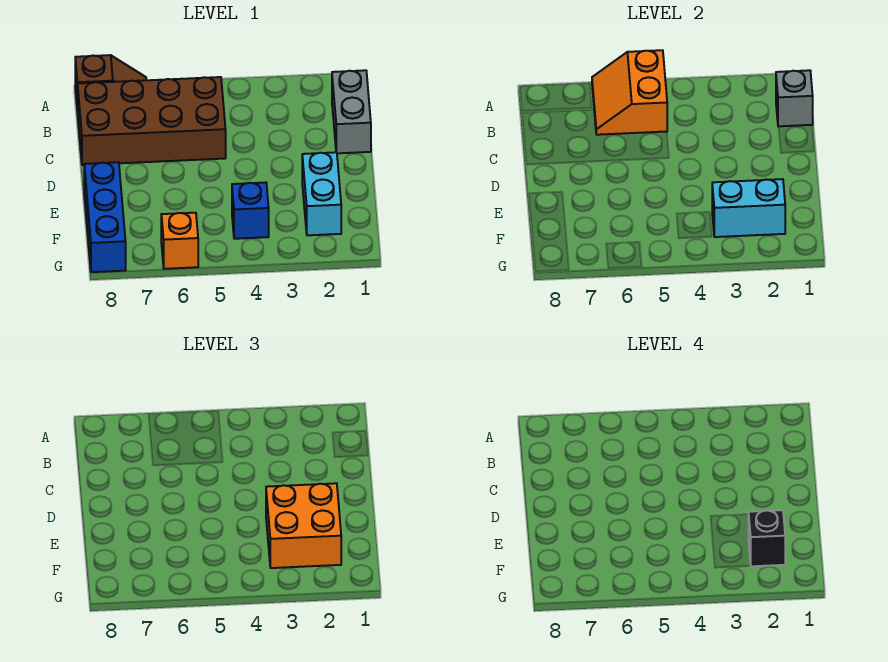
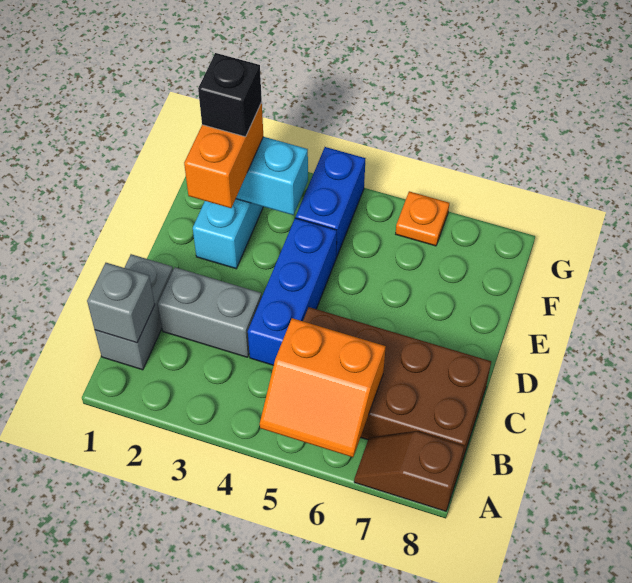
orange 2x2 slope [592,50,667,135] -> orange 2x2 slope turned to [260,318,386,457]
none -> grey 1x2 brick [158,267,262,357]
orange 2x2 brick [266,483,341,568] -> orange 1x2 brick [184,103,263,208]
blue 1x3 brick [84,162,126,272] -> blue 1x3 brick moved to [248,218,337,365]
blue 1x1 brick [232,183,269,239] -> blue 1x2 brick [296,147,365,257]
orange 1x1 brick [161,213,198,269] -> orange 1x1 plate [396,191,449,246]

